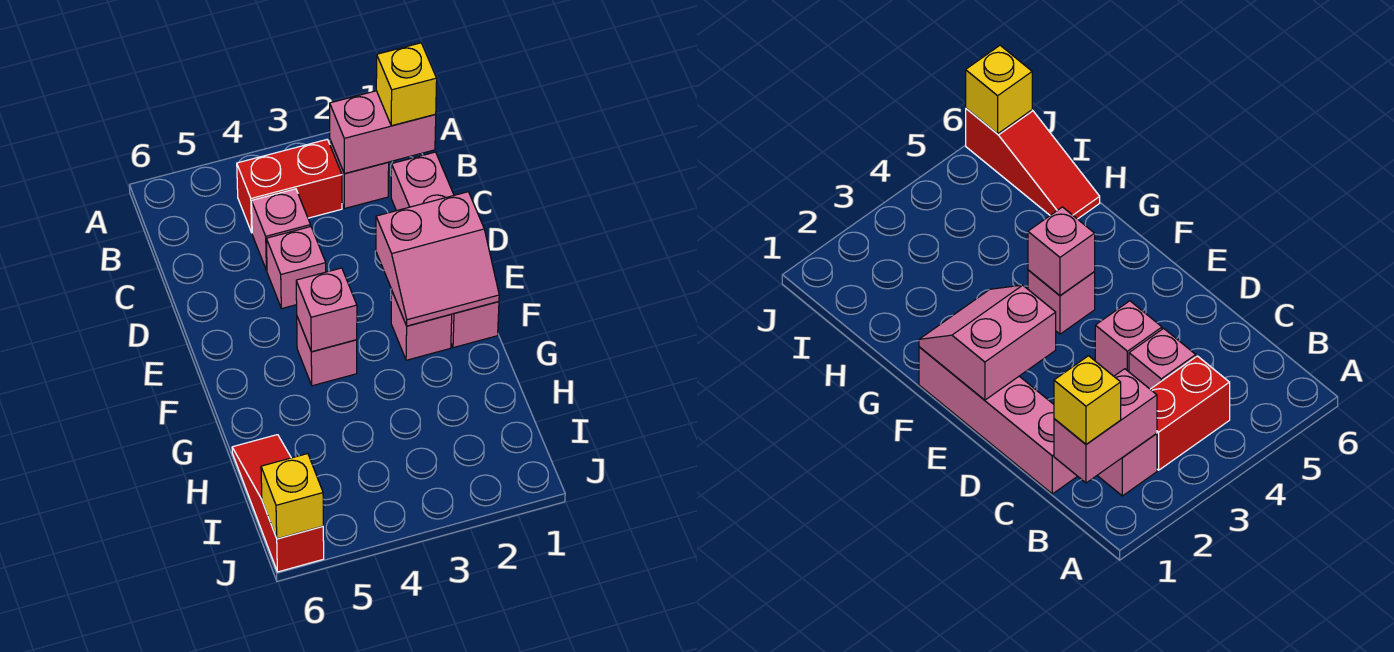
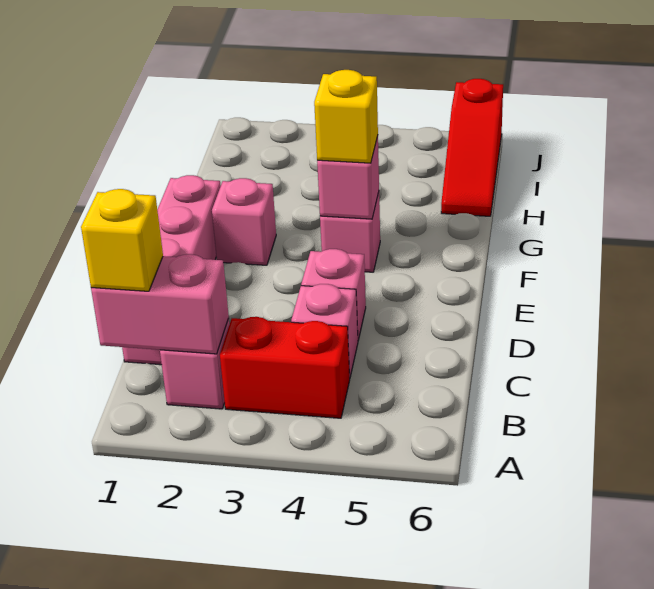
pink 2x2 slope [376,192,499,326] -> none
yellow 1x1 brick [261,454,323,539] -> yellow 1x1 brick moved to [314,70,378,163]

